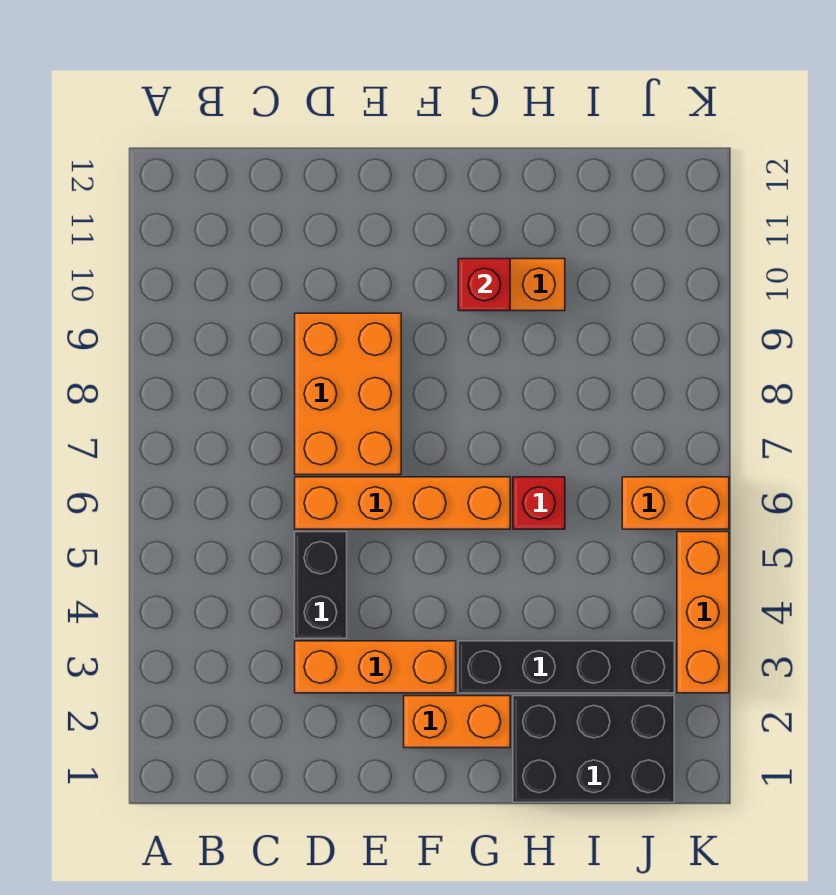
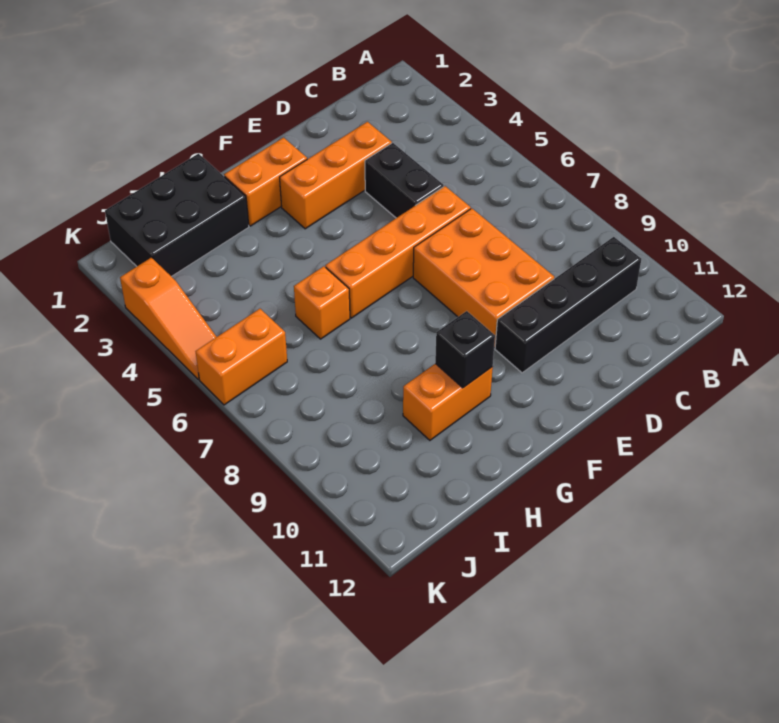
black 1x4 brick [458,641,674,693] -> black 1x4 brick moved to [495,237,641,373]
red 1x1 brick [458,259,510,311] -> black 1x1 brick [435,311,495,388]
red 1x1 brick [513,477,565,529] -> orange 1x1 brick [294,266,350,339]
orange 1x3 brick [677,532,729,693] -> orange 1x3 slope [120,258,216,379]

